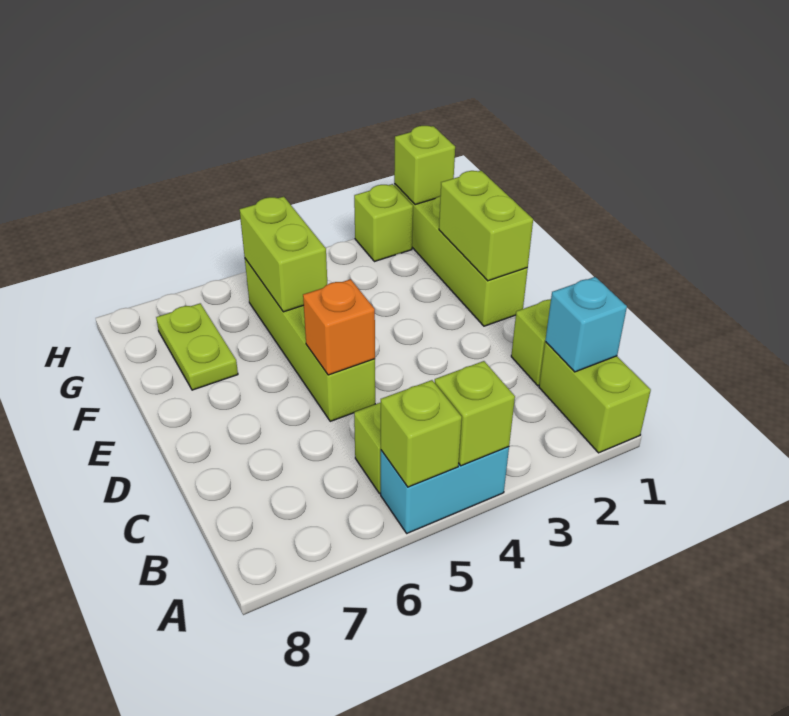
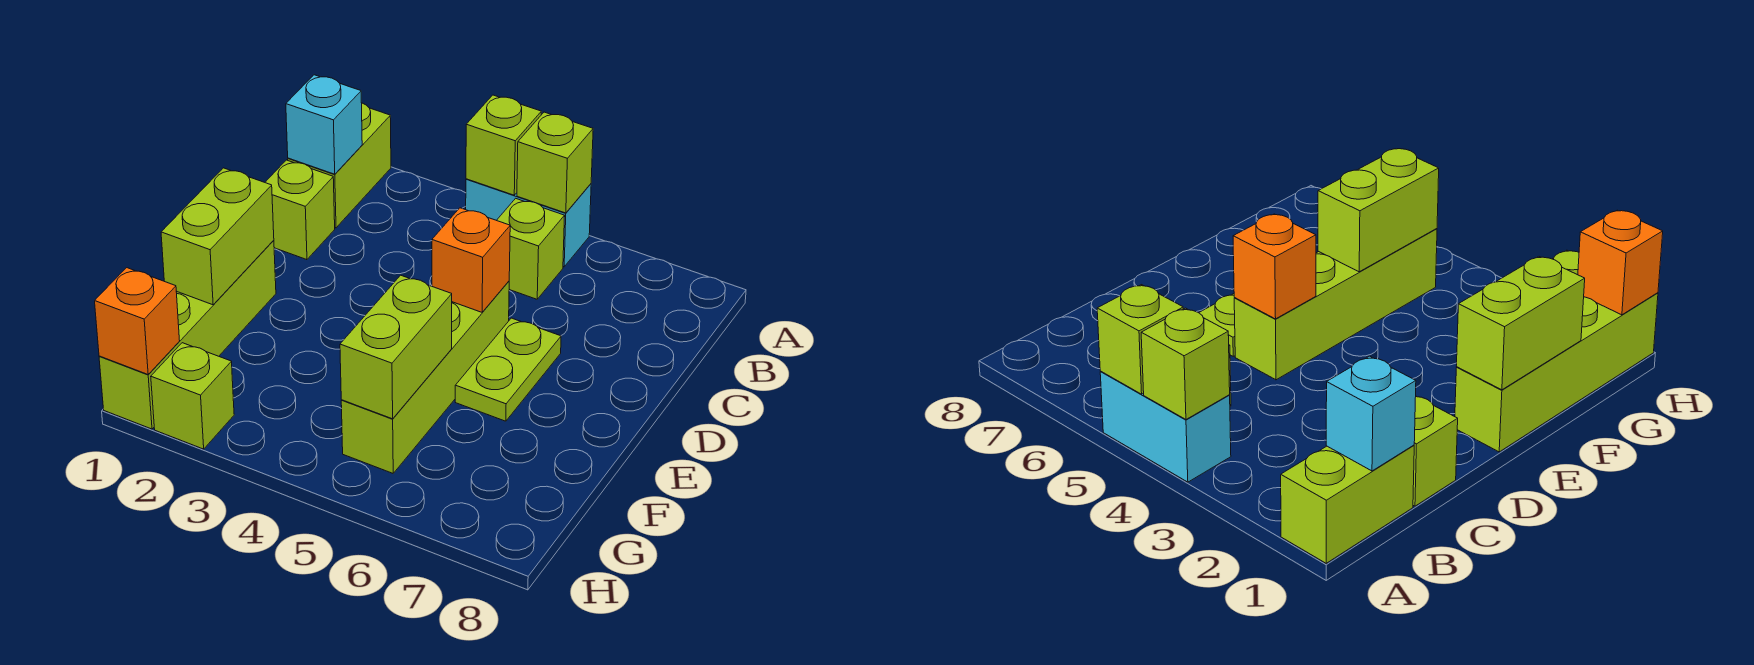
lime 1x2 plate [156,303,238,390] -> lime 1x2 plate moved to [455,318,561,421]
lime 1x1 brick [394,126,455,205] -> orange 1x1 brick [95,268,180,374]

